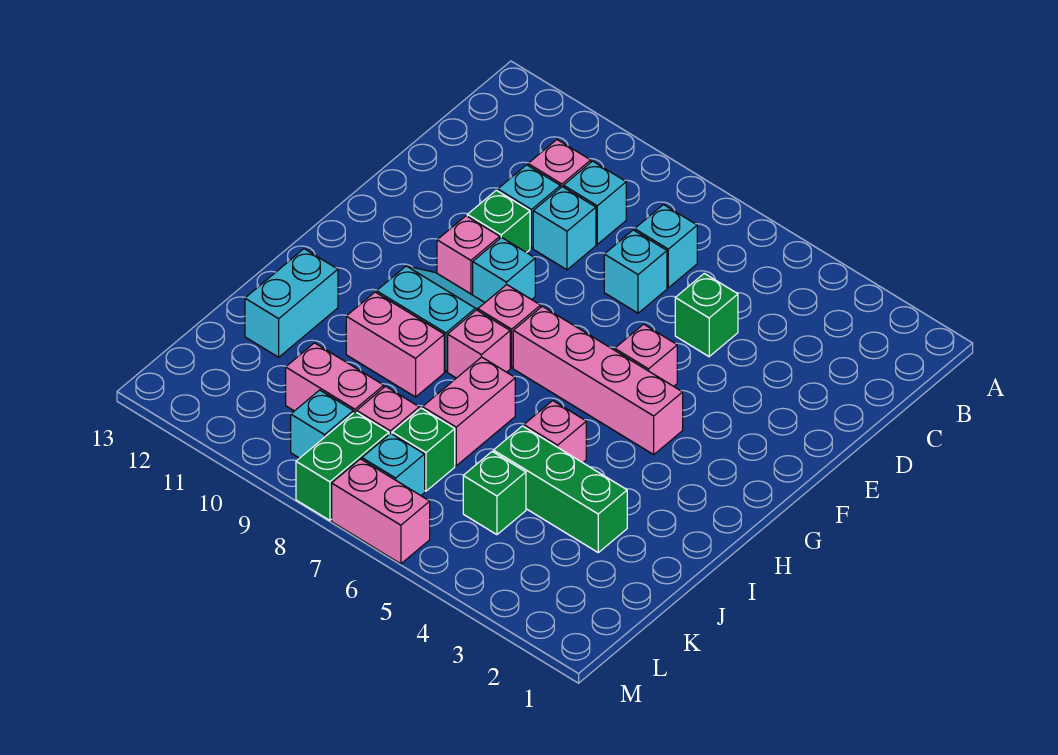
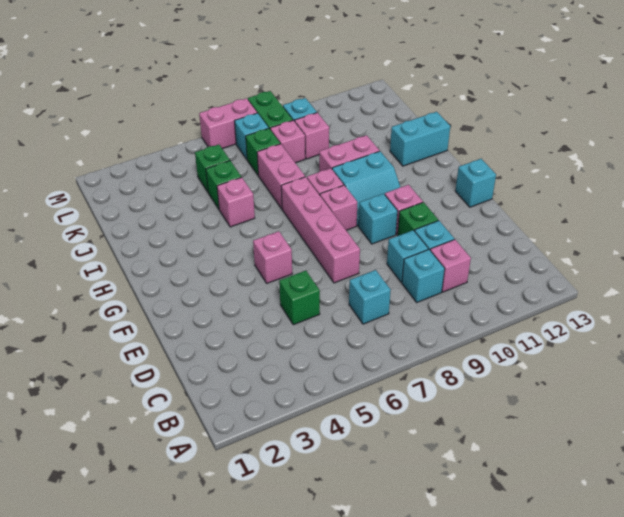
cyan 1x1 brick [604,230,667,313] -> cyan 1x1 brick moved to [455,159,496,207]
pink 1x4 brick [513,306,683,455] -> pink 1x4 brick turned to [281,177,360,283]
cyan 1x2 brick [245,249,338,357] -> cyan 1x2 brick turned to [390,112,450,166]
green 1x3 brick [494,426,627,552] -> green 1x1 brick [206,161,241,209]
pink 1x2 brick [286,343,384,413] -> pink 1x1 brick [295,113,329,159]

